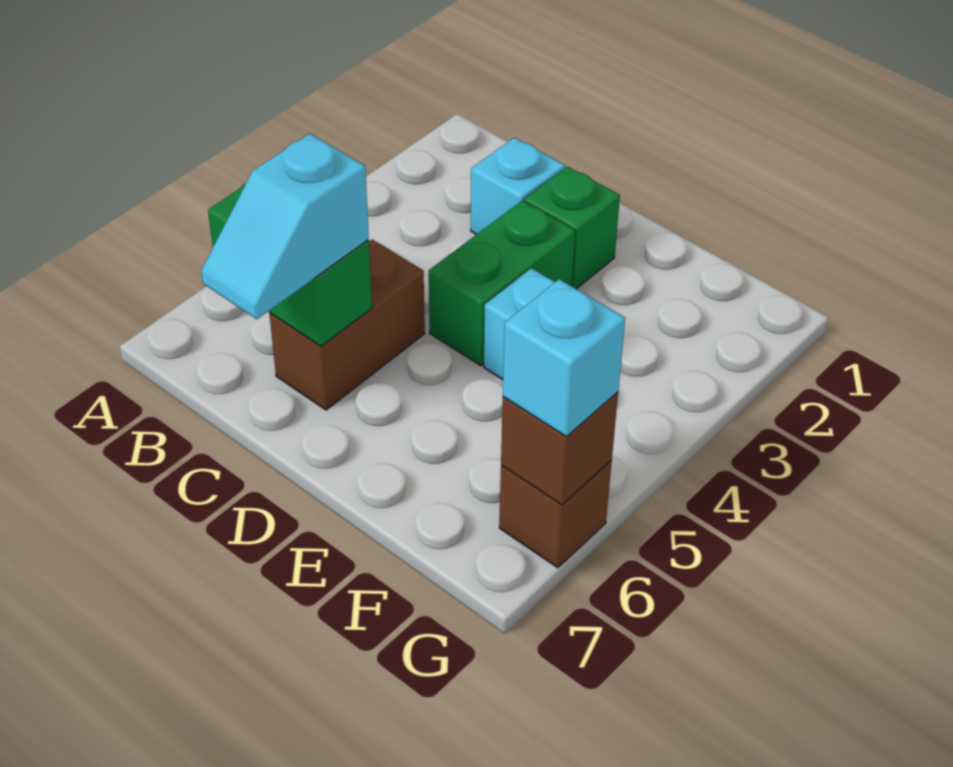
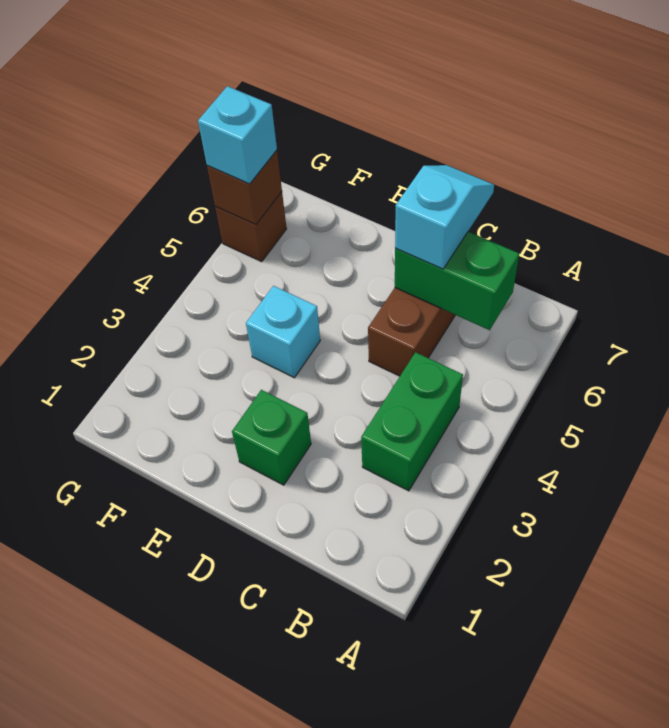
cyan 1x1 brick [471,138,565,235] -> none
green 1x2 brick [429,200,575,366] -> green 1x2 brick moved to [361,352,463,491]

